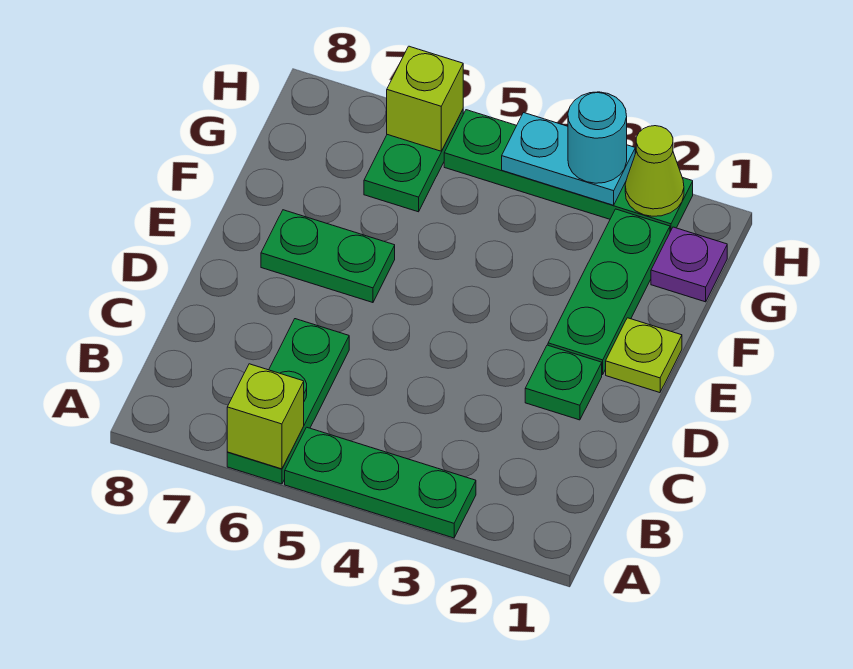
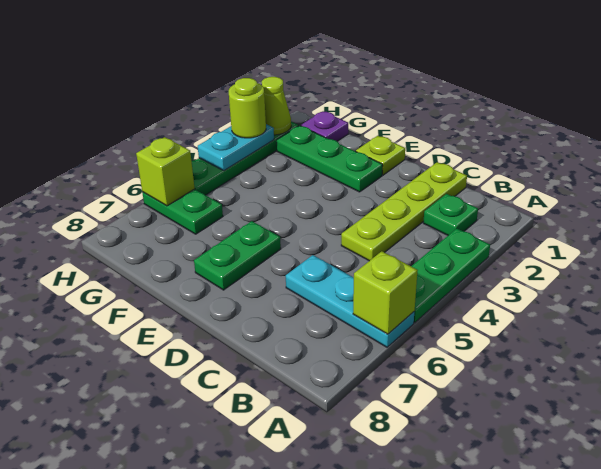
green 1x3 plate [227,319,349,484] -> cyan 1x3 plate [286,255,414,347]
none -> lime 1x4 plate [341,162,467,261]
green 1x1 plate [525,345,602,420] -> green 1x1 plate moved to [423,194,478,235]
cyan 1x1 round brick [568,92,627,183] -> lime 1x1 round brick [229,78,266,138]

